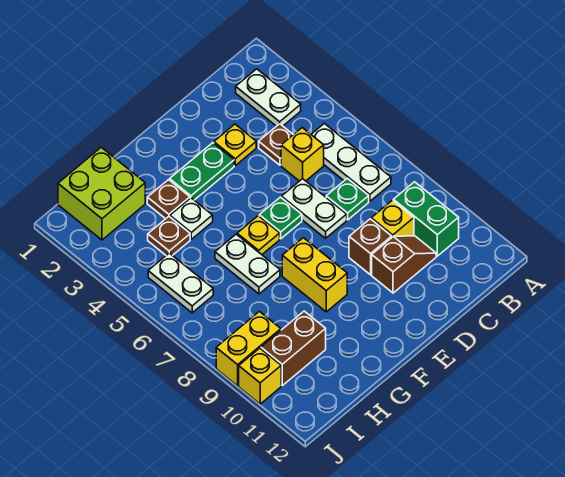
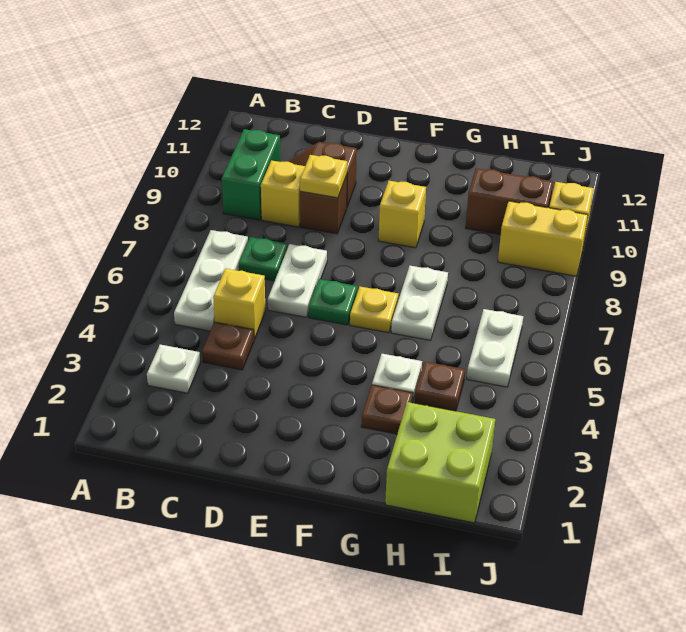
white 1x2 plate [236,69,301,126] -> white 1x1 plate [147,345,200,393]
yellow 1x1 plate [214,124,256,166] -> yellow 1x1 plate moved to [300,155,347,198]
green 1x2 plate [170,143,234,200] -> none
yellow 1x2 brick [282,238,347,312] -> yellow 1x1 brick [378,181,426,248]

